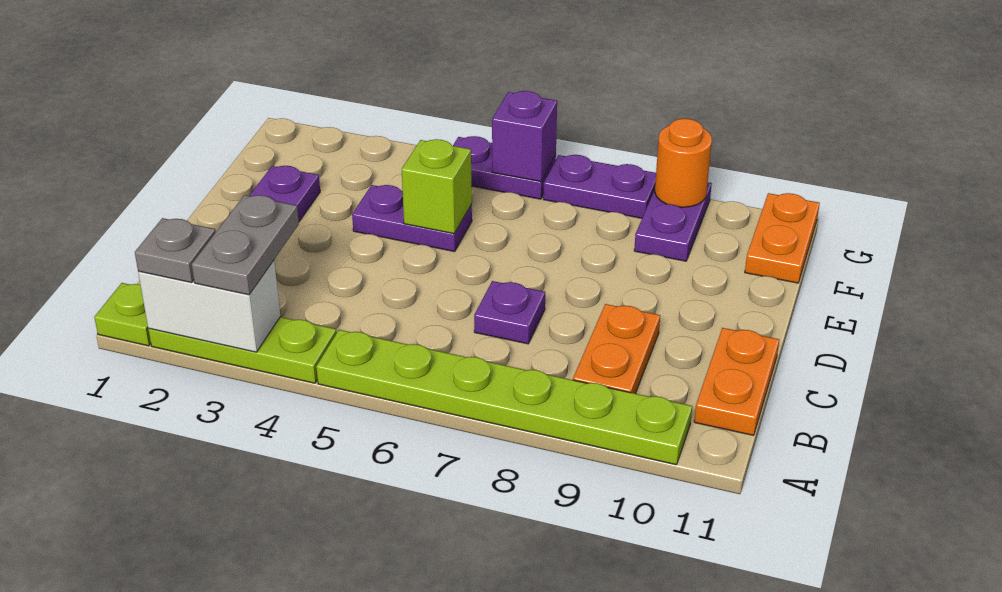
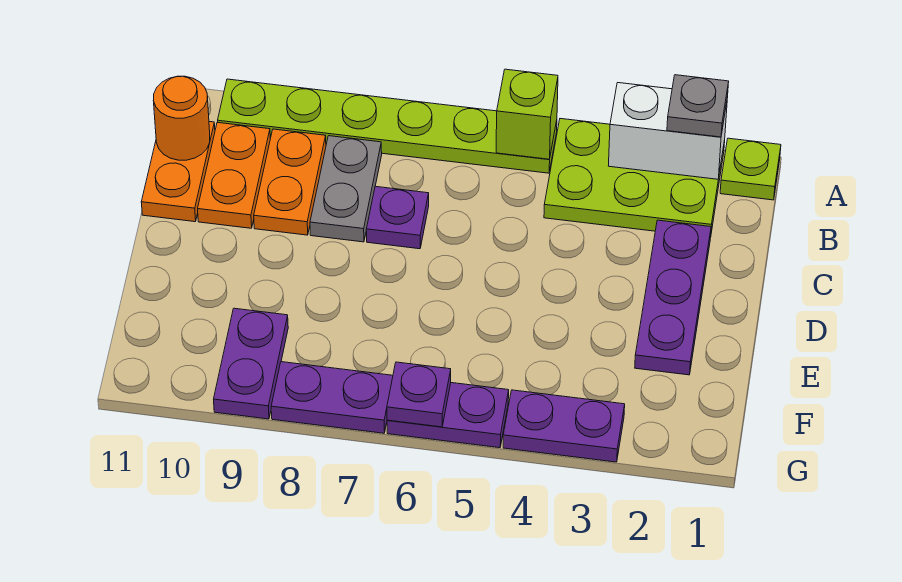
lime 1x3 plate [148,317,337,383] -> lime 2x3 plate [544,119,725,233]
grey 1x2 plate [192,195,299,295] -> grey 1x2 plate moved to [310,136,382,242]
purple 1x2 plate [352,185,472,252] -> purple 1x2 plate moved to [503,390,625,462]
lime 1x1 brick [402,139,472,234] -> lime 1x1 brick moved to [496,69,558,159]
orange 1x2 plate [745,193,820,283] -> orange 1x2 plate moved to [198,122,270,228]
purple 1x1 brick [492,91,557,182] -> purple 1x1 plate [387,362,451,427]
orange 1x1 round brick [655,119,712,207] -> orange 1x1 round brick moved to [153,76,210,160]

